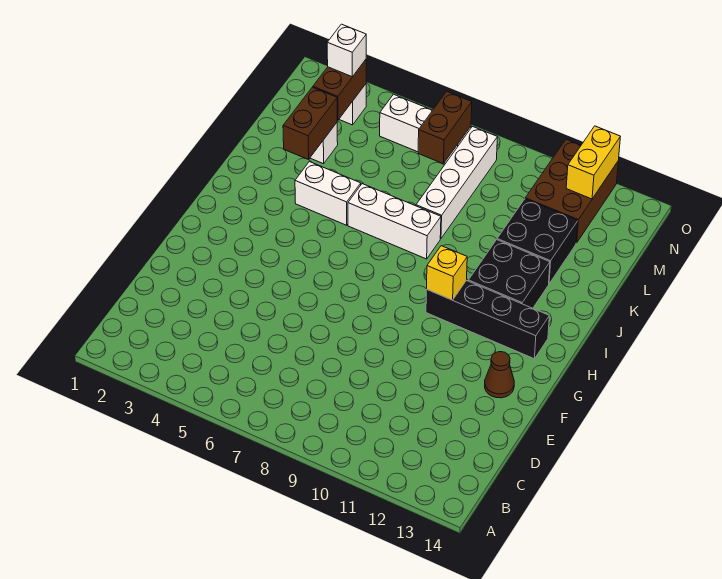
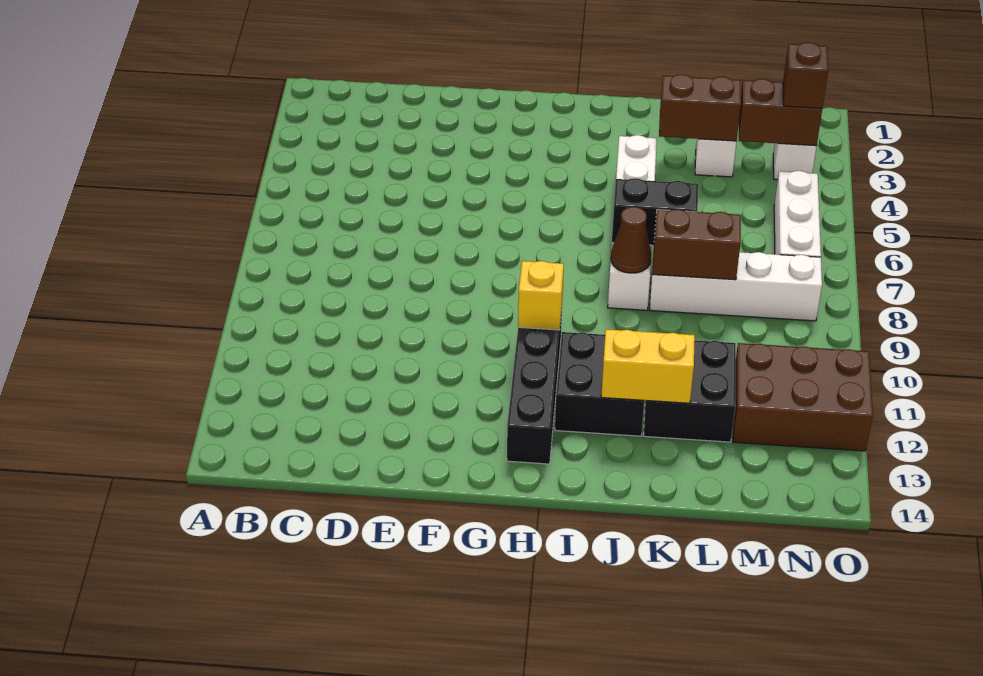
brown 1x1 cone [485,352,514,398] -> brown 1x1 cone moved to [611,207,652,273]
none -> black 1x2 brick [612,178,698,245]
brown 1x2 brick [418,91,472,164] -> brown 1x2 brick moved to [652,209,741,280]
white 1x1 brick [327,24,366,77] -> brown 1x1 brick [783,42,828,108]
yellow 1x2 brick [566,126,620,199] -> yellow 1x2 brick moved to [601,329,695,403]

